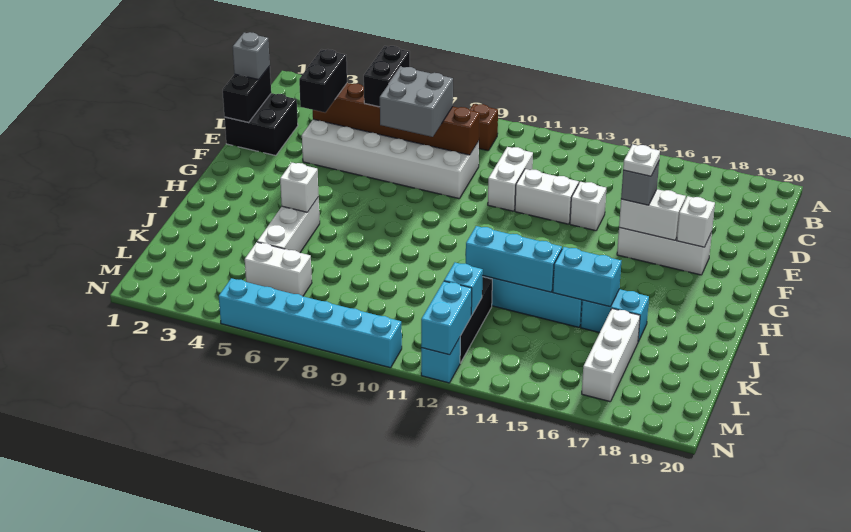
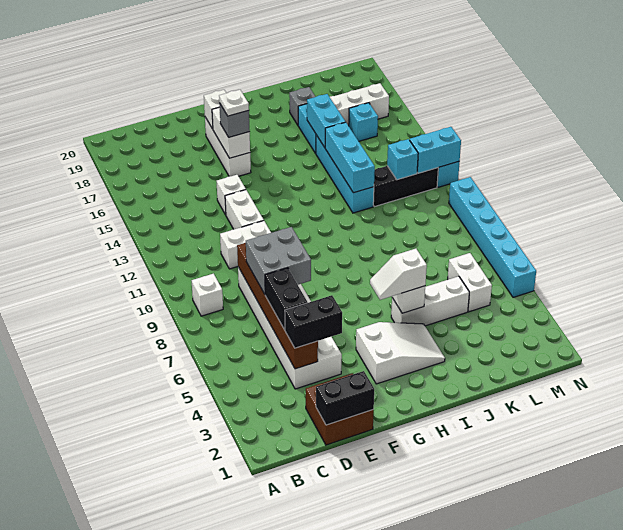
brown 1x1 brick [470,104,498,151] -> white 1x1 brick [192,274,223,316]
black 1x2 brick [364,46,410,107] -> black 1x2 brick turned to [265,268,308,330]
black 2x2 brick [225,93,298,156] -> brown 2x2 brick [306,373,374,445]
grey 1x1 brick [233,32,270,80] -> grey 1x1 brick moved to [289,87,316,125]
none -> white 2x3 slope [356,322,445,384]
none -> white 1x2 slope [370,249,427,300]
none -> cyan 1x1 brick [349,103,378,141]

